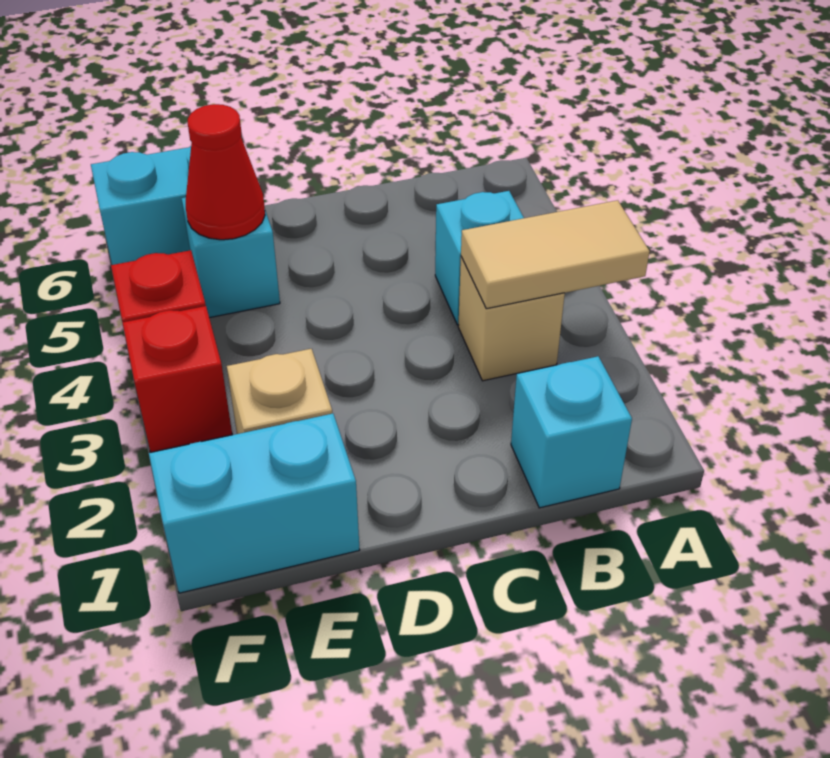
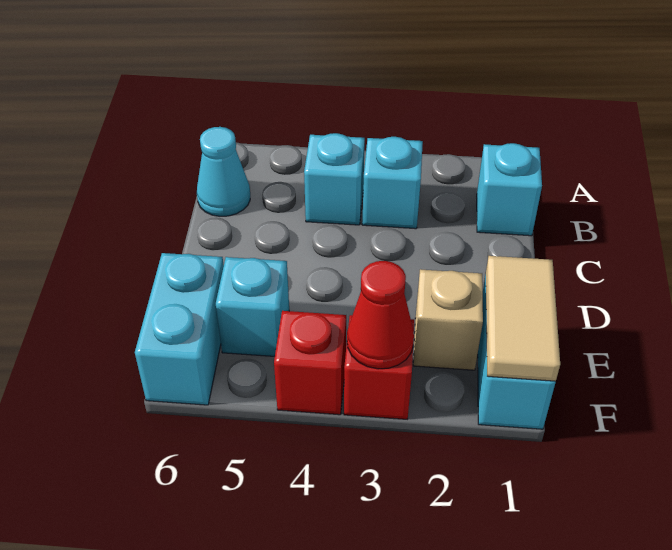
tan 1x2 tile [461,200,650,309] -> tan 1x2 tile moved to [486,256,560,382]
tan 1x1 brick [458,257,565,381] -> cyan 1x1 brick [362,137,423,229]
none -> cyan 1x1 cone [197,127,250,216]
red 1x1 cone [186,104,265,240] -> red 1x1 cone moved to [347,261,414,369]

